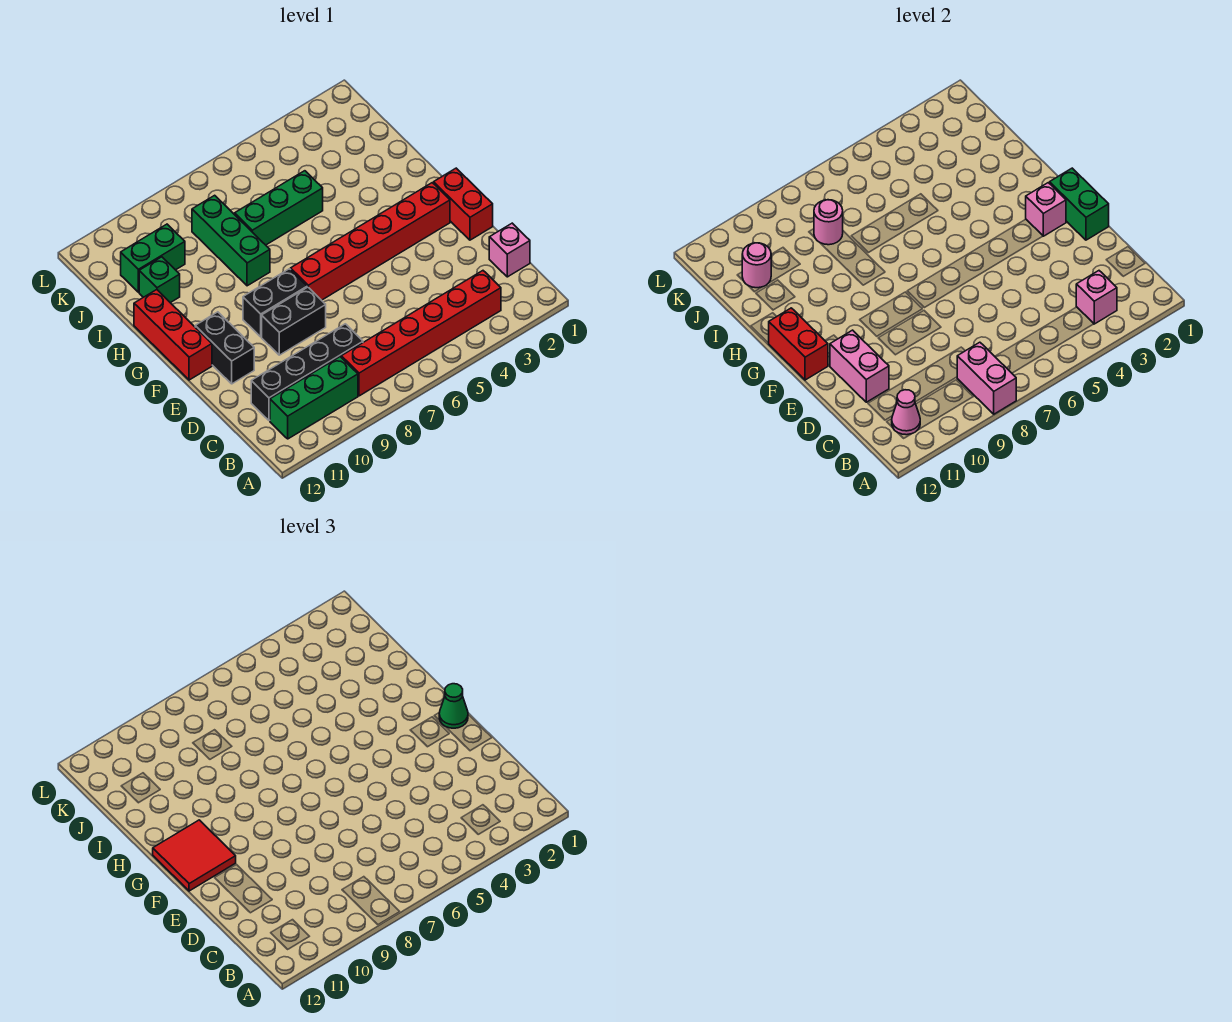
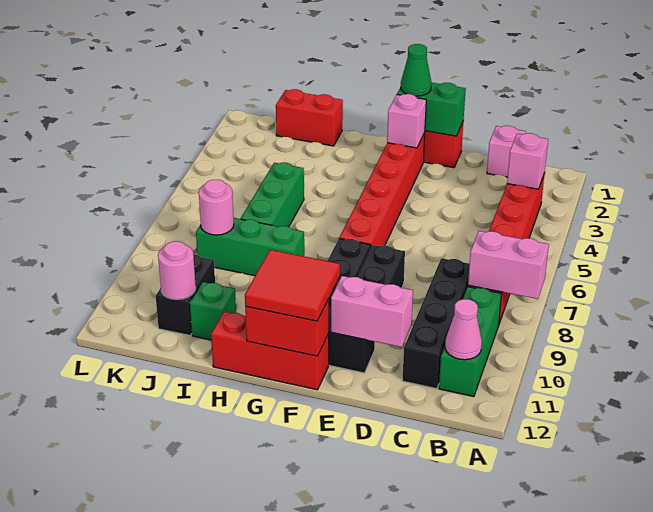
none -> red 1x2 brick [276,89,343,146]
green 1x2 brick [121,224,185,292] -> black 1x2 brick [156,254,215,336]

